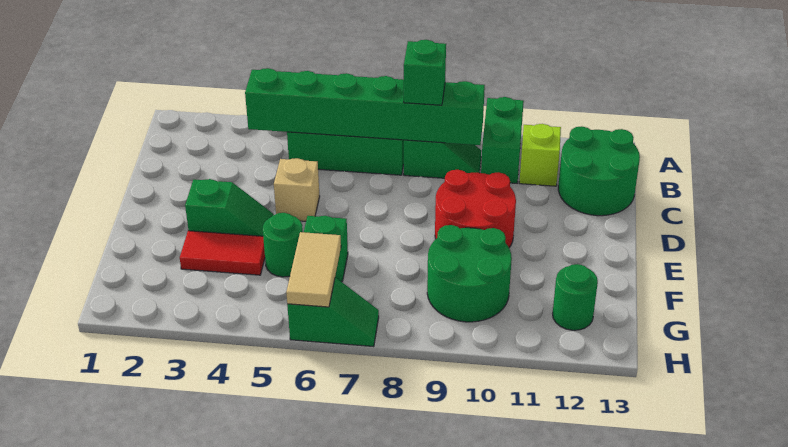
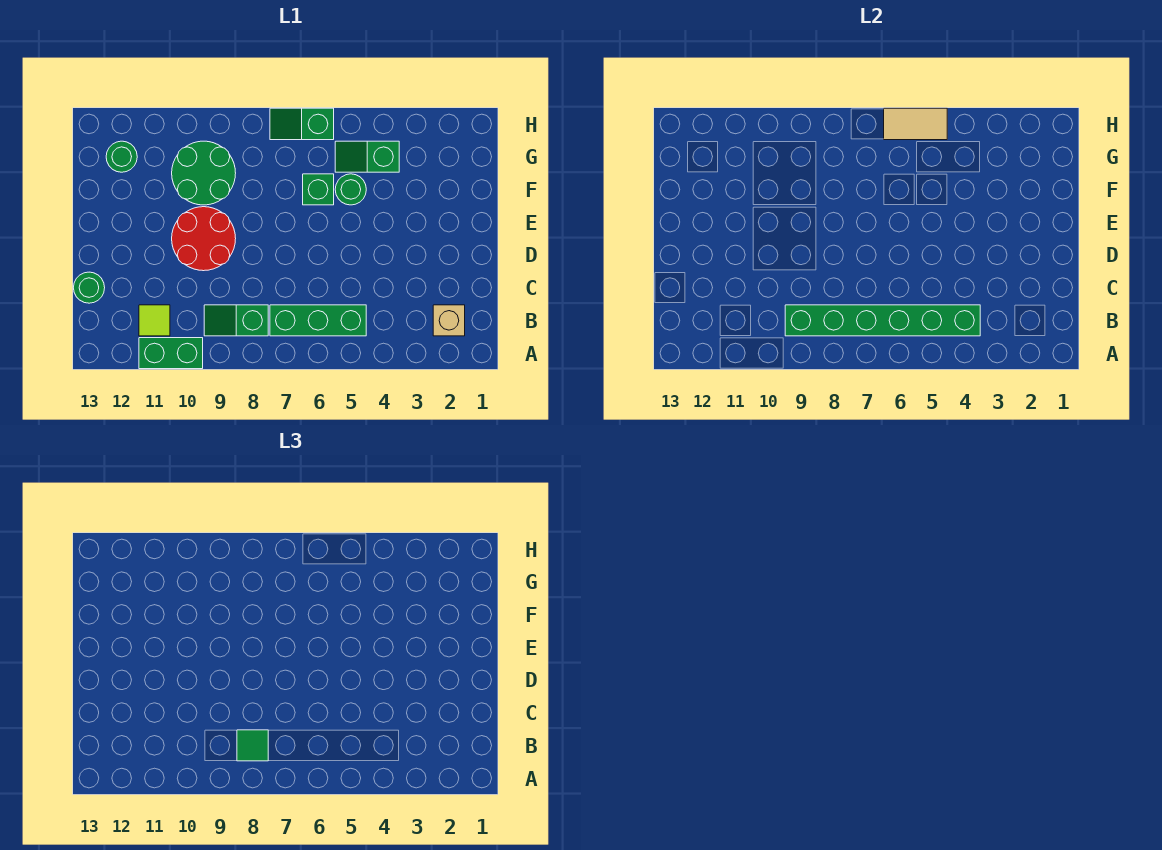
green 1x2 brick [481,97,524,183] -> green 1x2 brick turned to [139,338,203,369]
green 1x1 brick [404,40,446,105] -> green 1x1 tile [237,730,268,761]
lime 1x1 brick [519,124,561,186] -> lime 1x1 tile [139,305,170,336]
green 2x2 round brick [558,126,640,216] -> green 1x1 round brick [73,272,105,303]
tan 1x1 brick [274,158,320,221] -> tan 1x1 brick moved to [433,305,465,336]
green 1x2 slope [185,179,274,236] -> green 1x2 slope moved to [335,141,399,172]
red 1x2 tile [180,231,265,275] -> none
tan 1x2 tile [286,232,341,307] -> tan 1x2 tile turned to [884,108,947,140]

